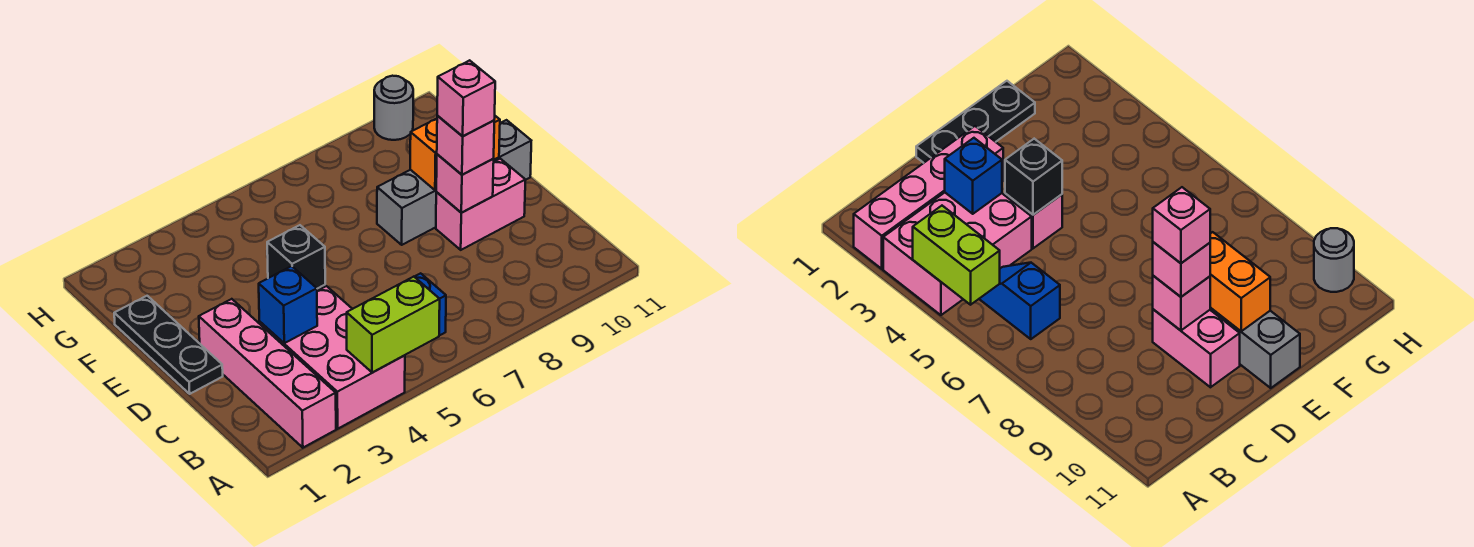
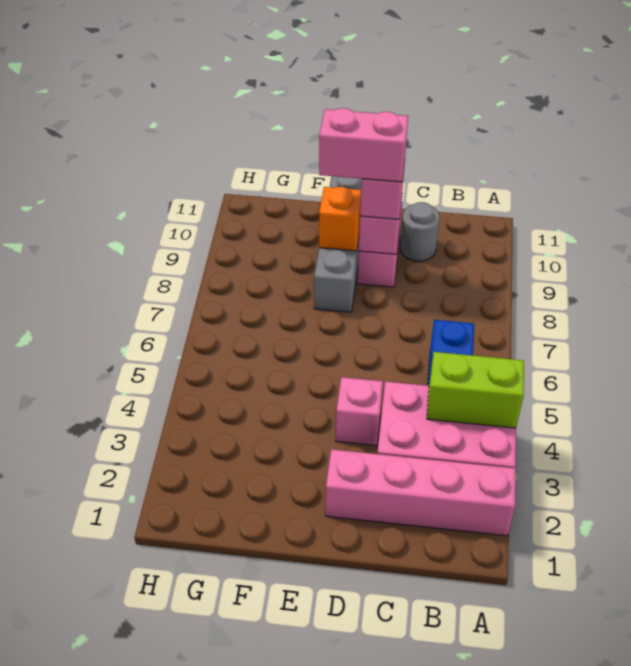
lime 1x2 brick [347,277,440,372] -> lime 1x2 brick turned to [427,352,524,428]
blue 1x1 brick [259,266,317,343] -> none
black 1x3 plate [114,296,223,394] -> none
black 1x1 brick [267,225,325,289] -> none
pink 1x1 brick [437,60,495,136] -> pink 1x2 brick [319,108,408,182]
orange 1x2 brick [410,116,500,190] -> orange 1x1 brick [319,187,361,251]
grey 1x1 round brick [374,76,413,140] -> grey 1x1 round brick moved to [400,202,440,261]

